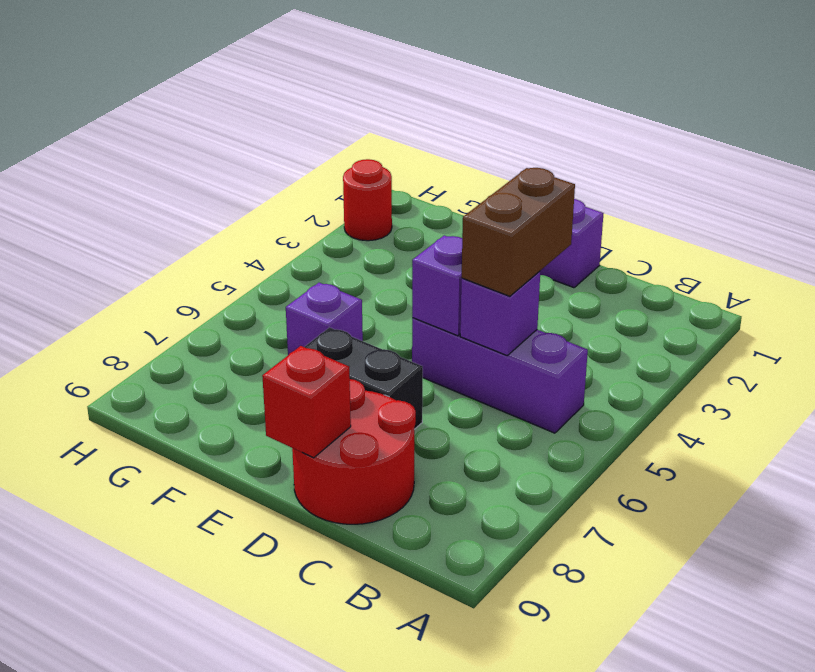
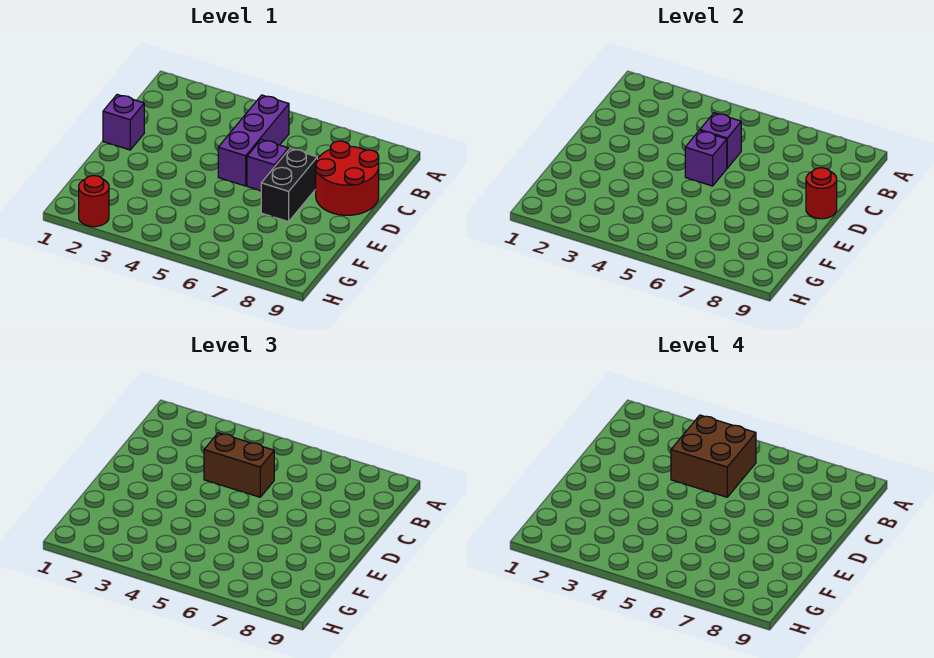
none -> brown 2x2 brick [671,415,756,497]
red 1x1 brick [262,346,351,458] -> red 1x1 round brick [806,168,837,219]
purple 1x1 brick [286,283,363,355] -> purple 1x1 brick moved to [247,140,289,191]

